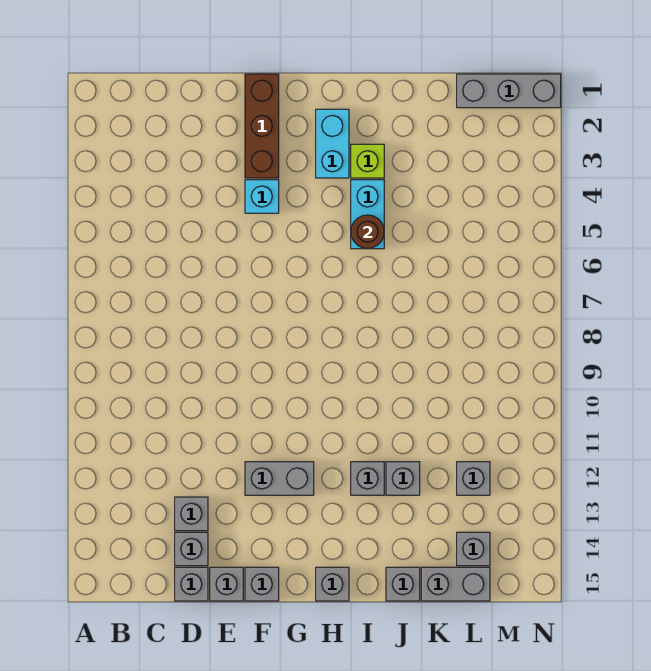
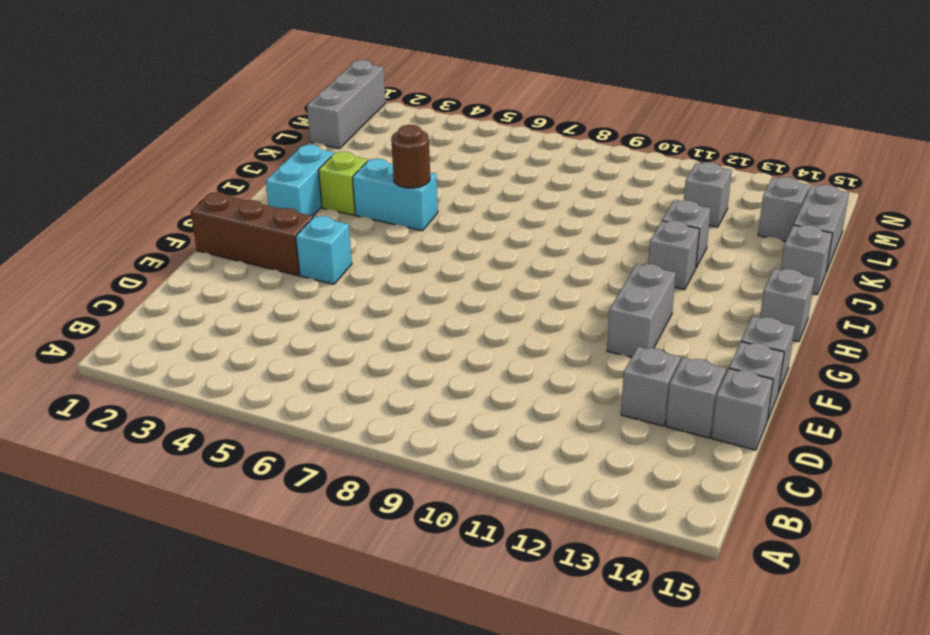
cyan 1x2 brick [316,109,349,178] -> cyan 1x2 brick turned to [266,145,334,216]

